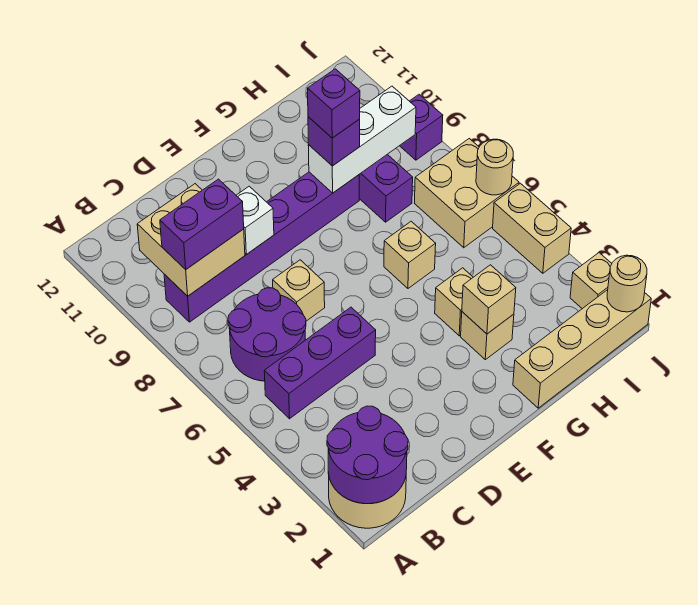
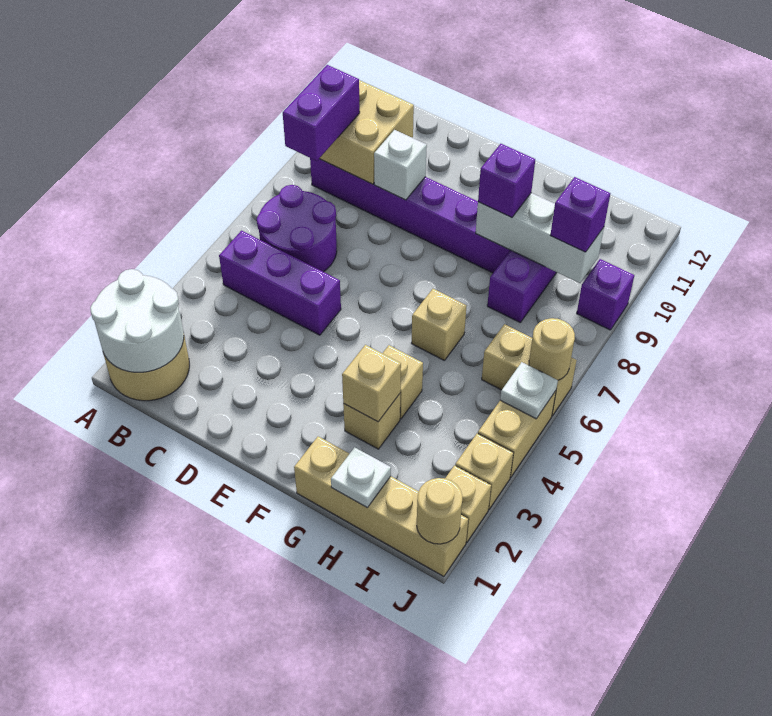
purple 2x2 round brick [327,406,408,504] -> white 2x2 round brick [90,269,184,372]
purple 1x2 brick [160,179,244,269] -> purple 1x2 brick turned to [283,65,360,161]
tan 1x1 brick [273,260,325,321] -> tan 1x1 brick moved to [455,433,513,509]
purple 1x1 brick [308,69,360,138] -> purple 1x1 brick moved to [550,177,610,252]
none -> white 1x1 plate [331,447,391,508]
tan 2x2 brick [415,139,519,248] -> tan 1x2 brick [482,324,577,416]
none -> white 1x1 plate [500,362,558,419]

